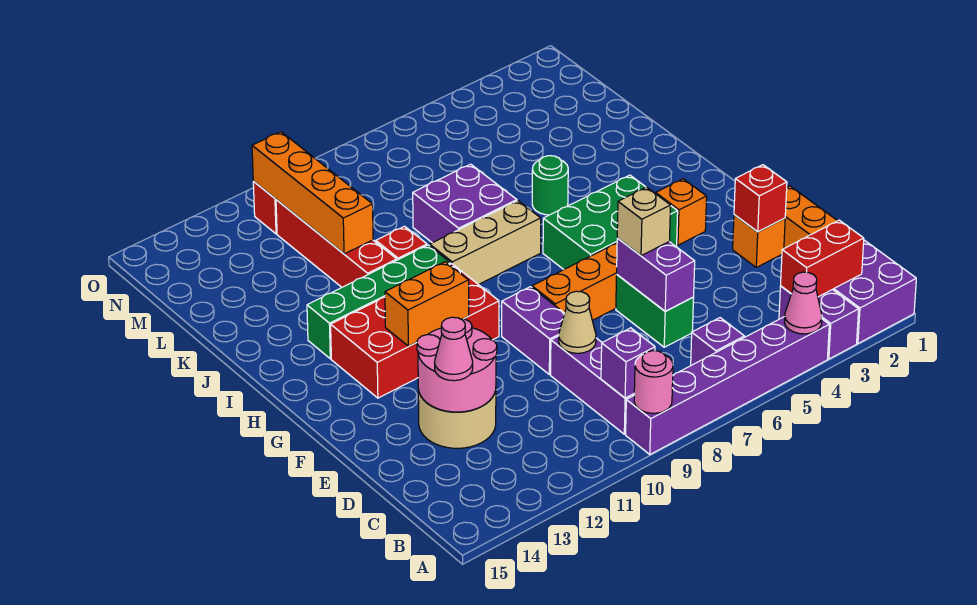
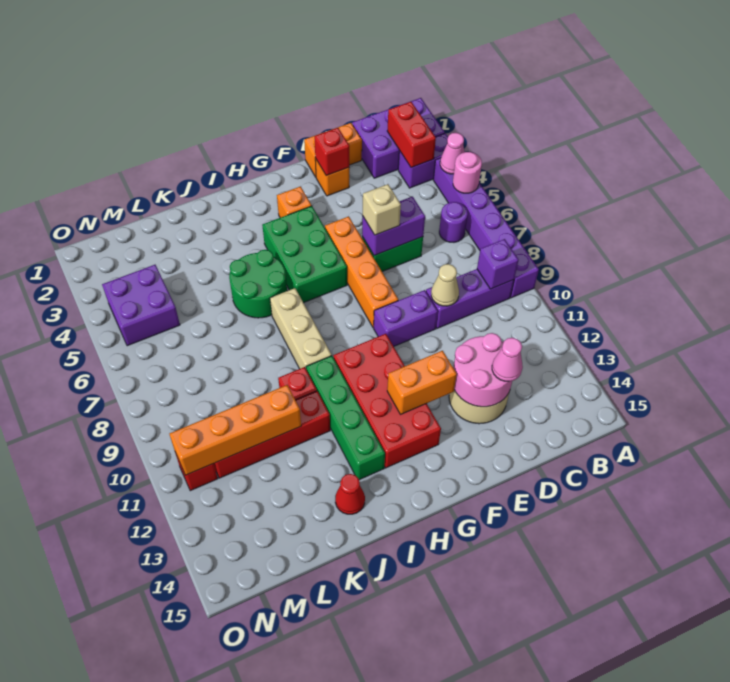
pink 1x1 round brick [634,351,673,413] -> pink 1x1 round brick moved to [453,152,482,193]
purple 1x1 brick [691,318,744,365] -> purple 1x1 round brick [439,202,468,242]
orange 1x2 brick [385,262,469,346] -> orange 1x2 brick turned to [387,351,457,414]
green 1x1 round brick [532,156,568,215] -> green 2x2 round brick [229,250,287,318]
purple 2x2 brick [413,164,517,243] -> purple 2x2 brick moved to [102,265,180,346]
none -> red 1x1 cone [335,474,365,514]

